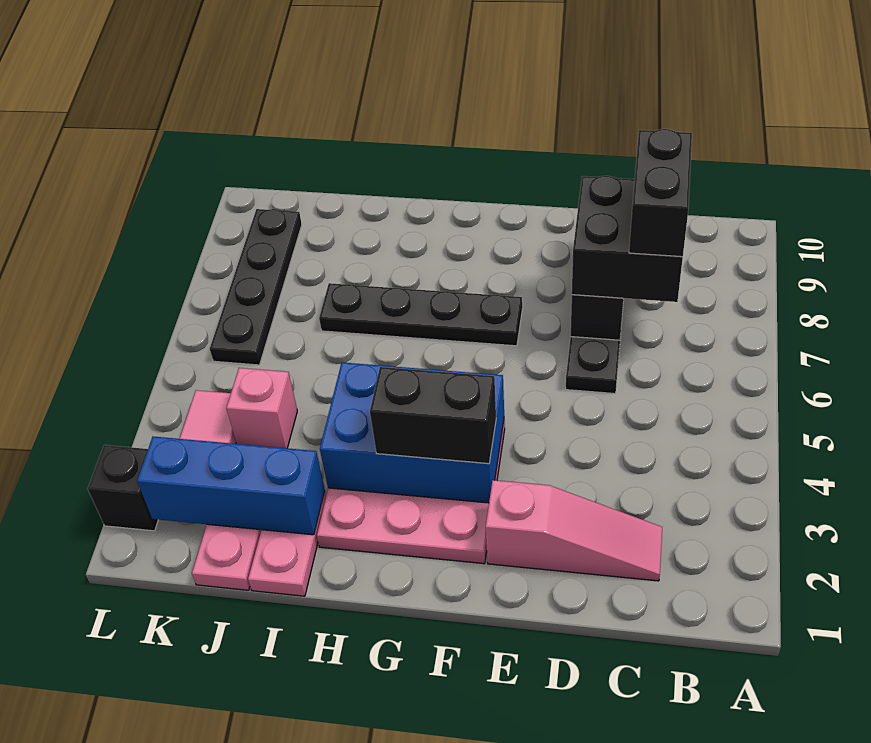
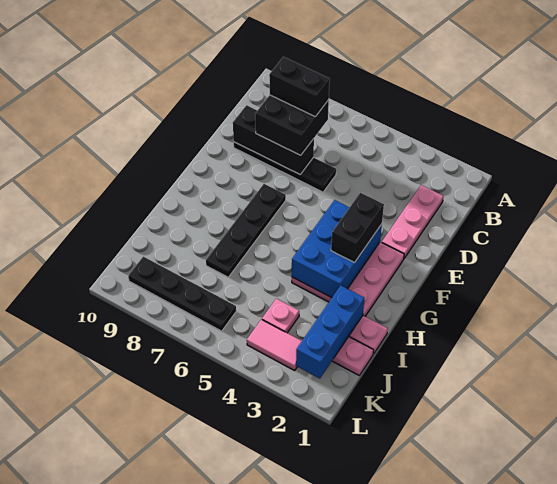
pink 1x3 slope [486,480,662,581] -> pink 1x3 plate [382,185,443,258]
pink 1x1 brick [226,368,297,448] -> pink 1x1 plate [262,299,299,333]
black 1x1 brick [88,445,158,531] -> none

